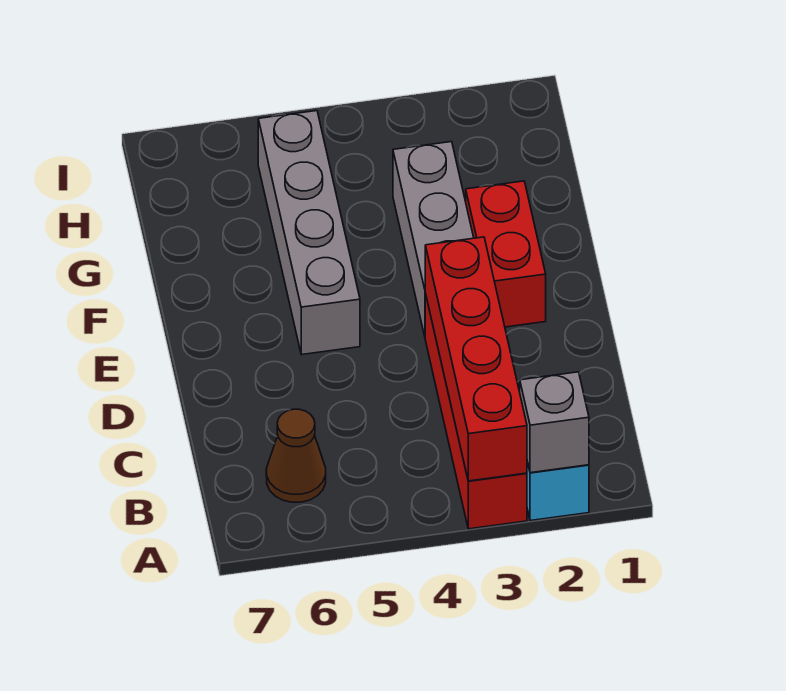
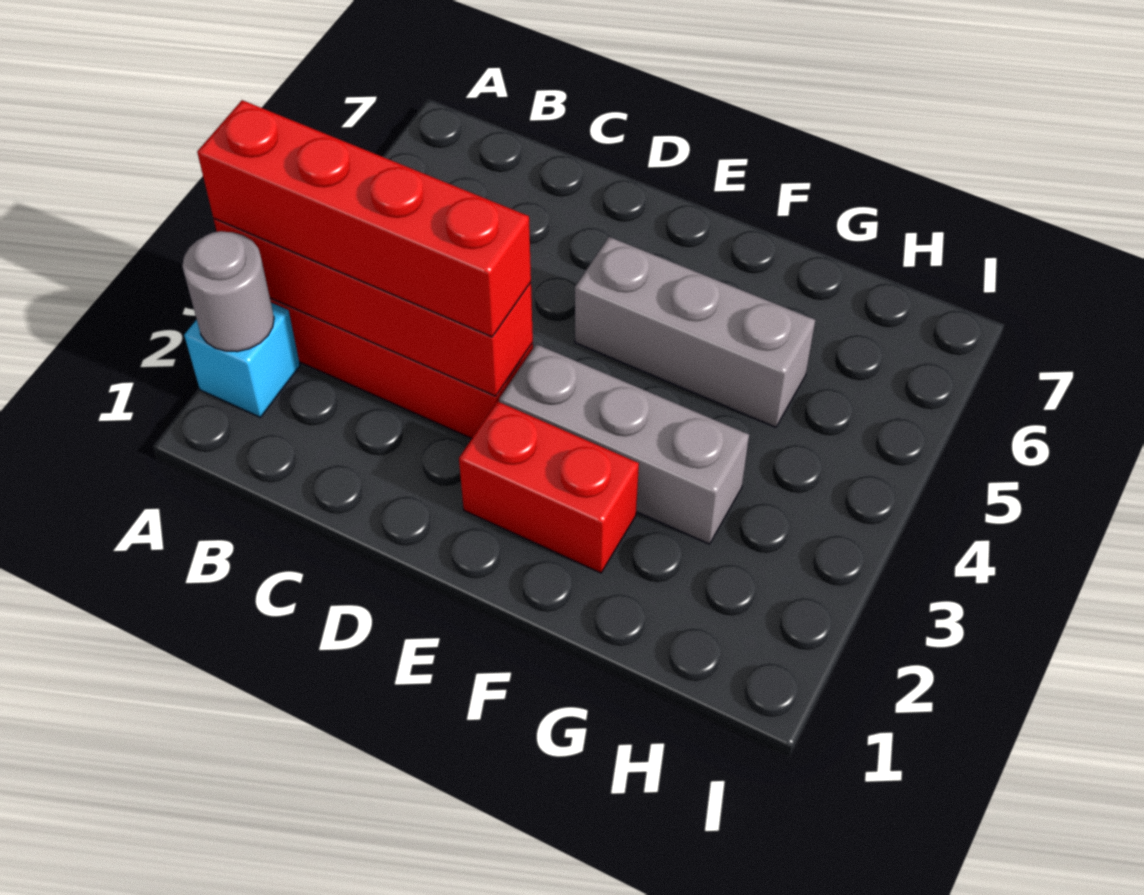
grey 1x1 brick [520,372,589,473] -> grey 1x1 round brick [182,231,274,352]
none -> red 1x4 brick [197,100,531,337]
brown 1x1 cone [266,409,326,502] -> none
grey 1x4 brick [258,111,360,355] -> grey 1x3 brick [575,237,815,427]

